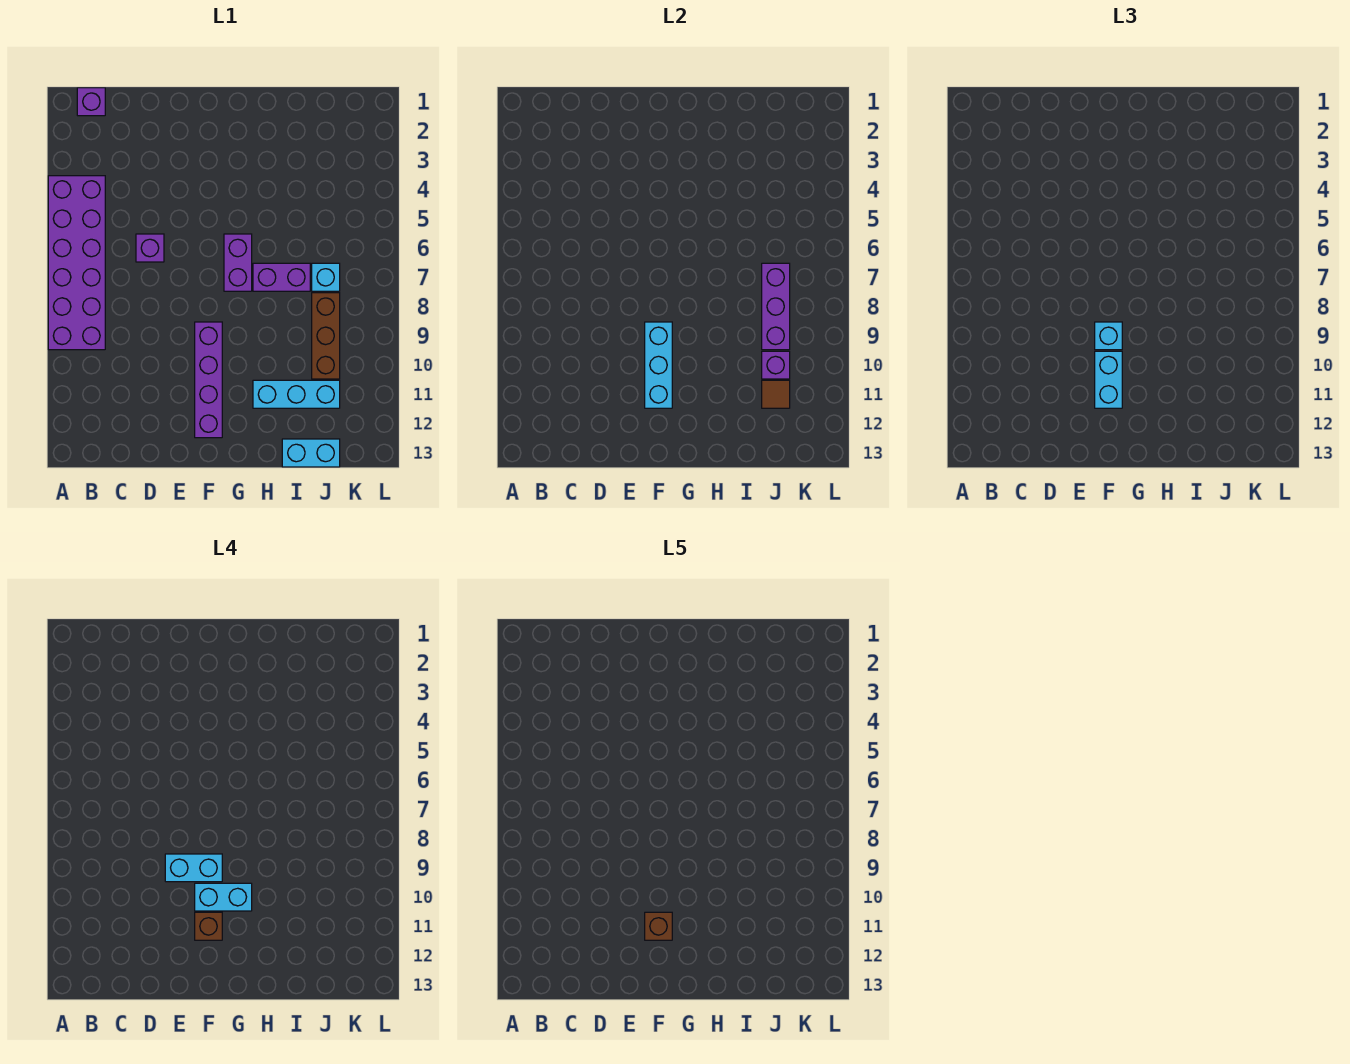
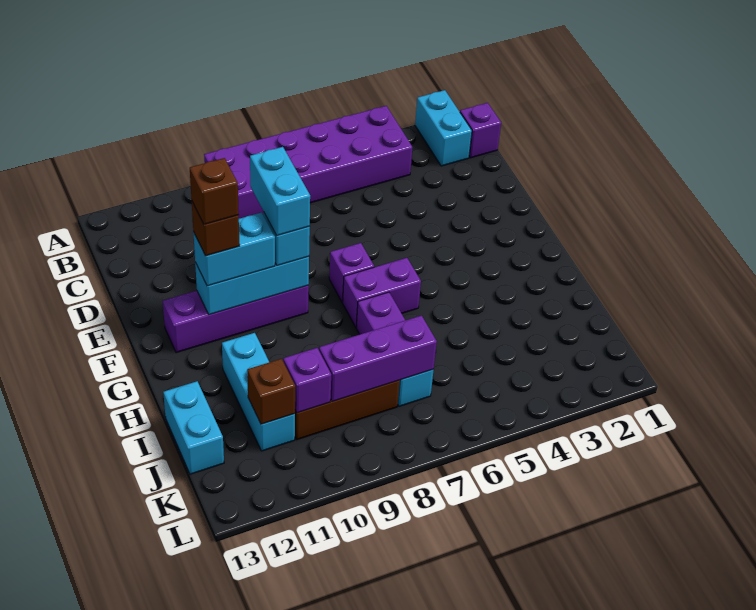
purple 1x1 brick [136,234,164,262] -> purple 1x1 brick moved to [329,243,374,302]
cyan 1x2 brick [195,883,252,911] -> cyan 1x2 brick moved to [415,90,472,166]
brown 1x1 tile [762,380,790,408] -> brown 1x1 brick [247,359,295,424]

